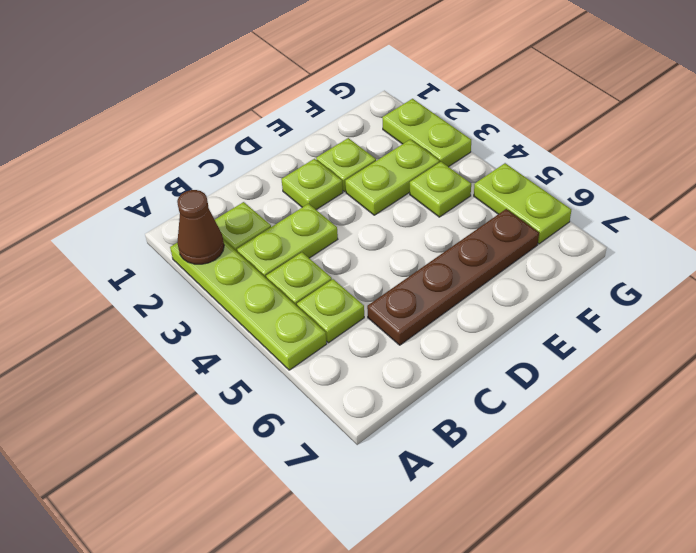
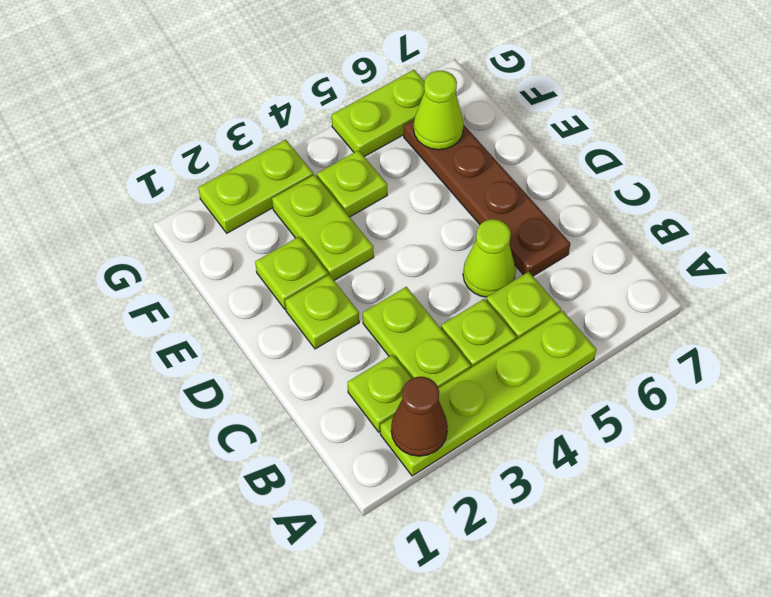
none -> lime 1x1 cone [463,219,516,297]
none -> lime 1x1 cone [414,71,464,150]

